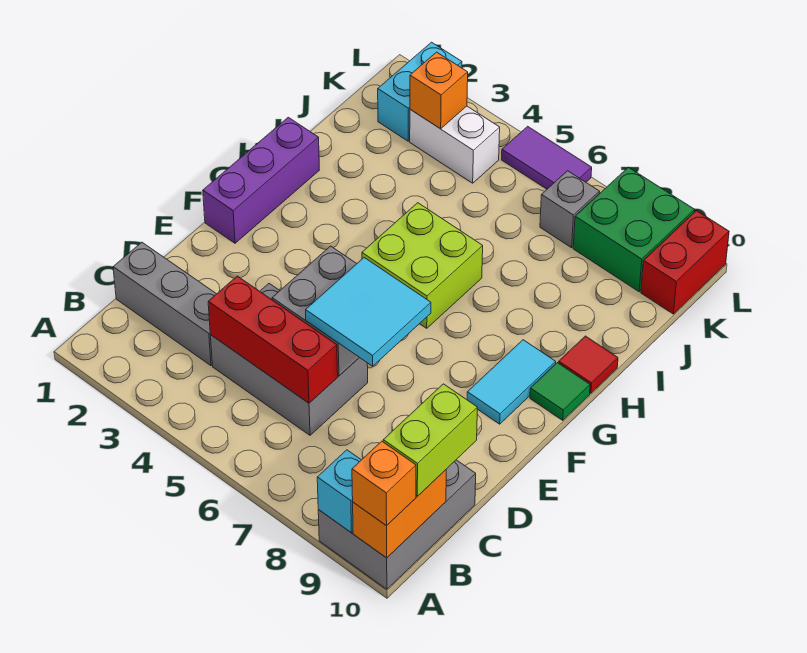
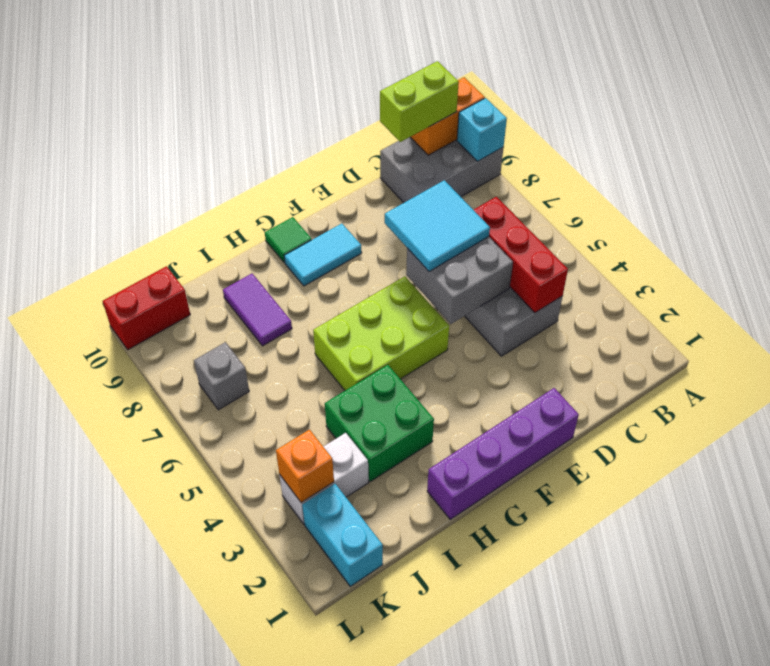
orange 1x1 brick [352,441,416,526] -> none
grey 1x3 brick [113,242,216,366] -> none
purple 1x3 brick [203,117,319,243] -> purple 1x4 brick [427,388,579,519]
lime 2x2 brick [362,203,483,328] -> lime 2x3 brick [313,276,449,390]
red 1x1 tile [559,336,618,393] -> none
cyan 1x2 brick [378,42,462,141] -> cyan 1x2 brick turned to [302,484,383,586]
white 1x2 brick [410,106,500,183] -> white 1x2 brick turned to [279,433,369,524]
green 2x2 brick [573,167,695,292] -> green 2x2 brick moved to [325,365,434,481]
purple 1x2 tile [502,126,592,189] -> purple 1x2 tile moved to [223,274,292,346]

